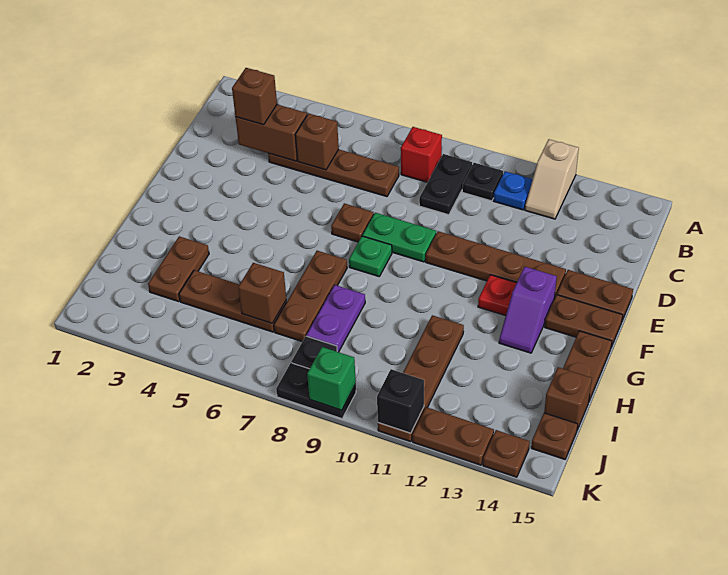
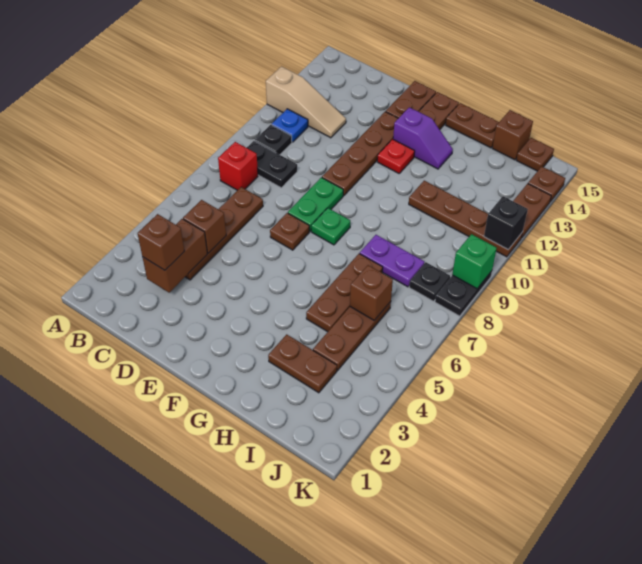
tan 1x2 slope [525,139,579,219] -> tan 1x3 slope [266,67,346,138]
brown 1x3 plate [274,251,347,342] -> brown 1x3 plate turned to [306,254,383,332]

